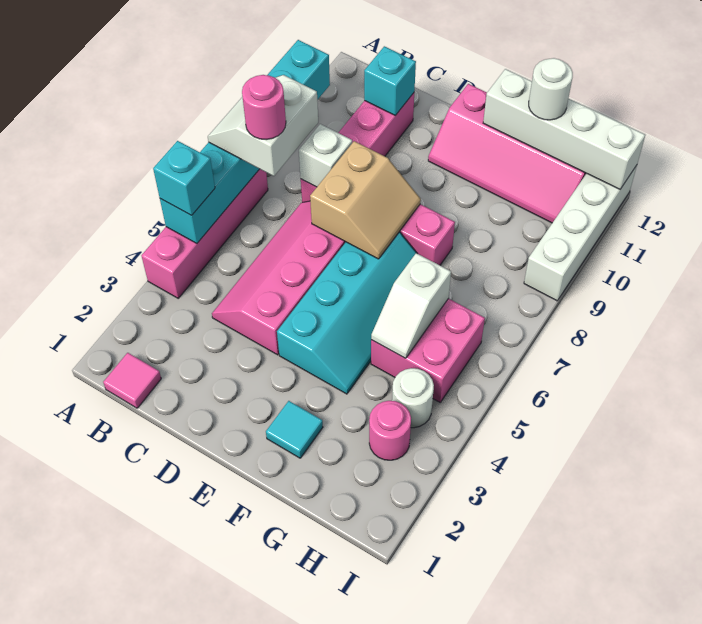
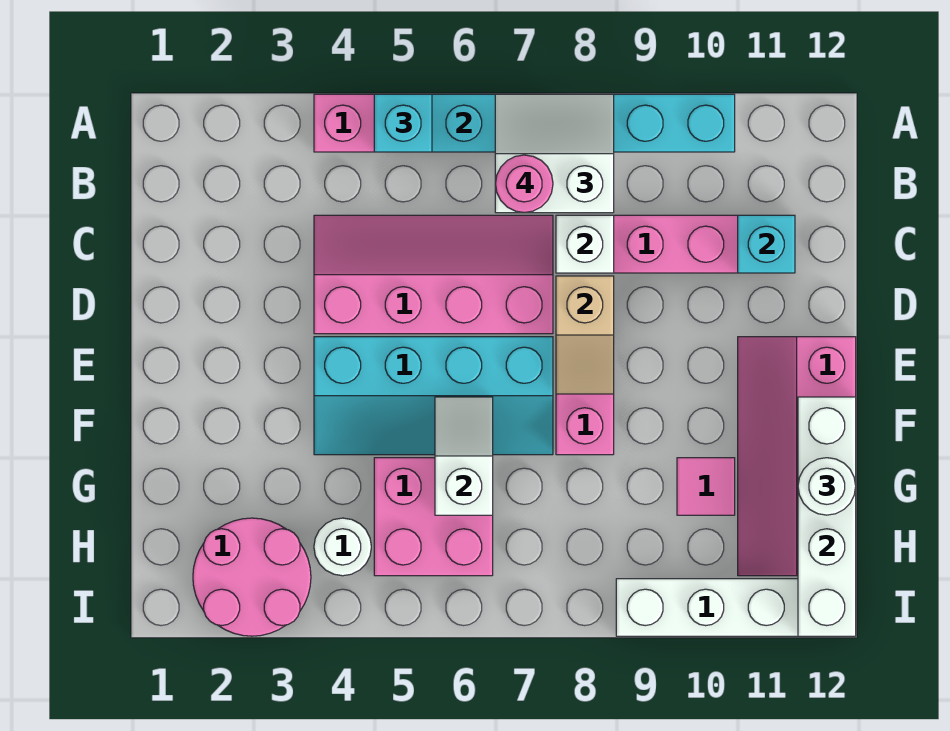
pink 1x1 tile [103,353,161,408] -> pink 1x1 tile moved to [677,458,735,515]
tan 2x2 slope [310,141,421,259] -> tan 1x2 slope [556,276,614,394]
cyan 1x1 tile [266,401,323,458] -> none
white 1x2 slope [371,253,451,358] -> white 1x2 slope turned to [435,397,493,515]
pink 1x1 round brick [369,401,411,460] -> pink 2x2 round brick [193,518,311,636]

